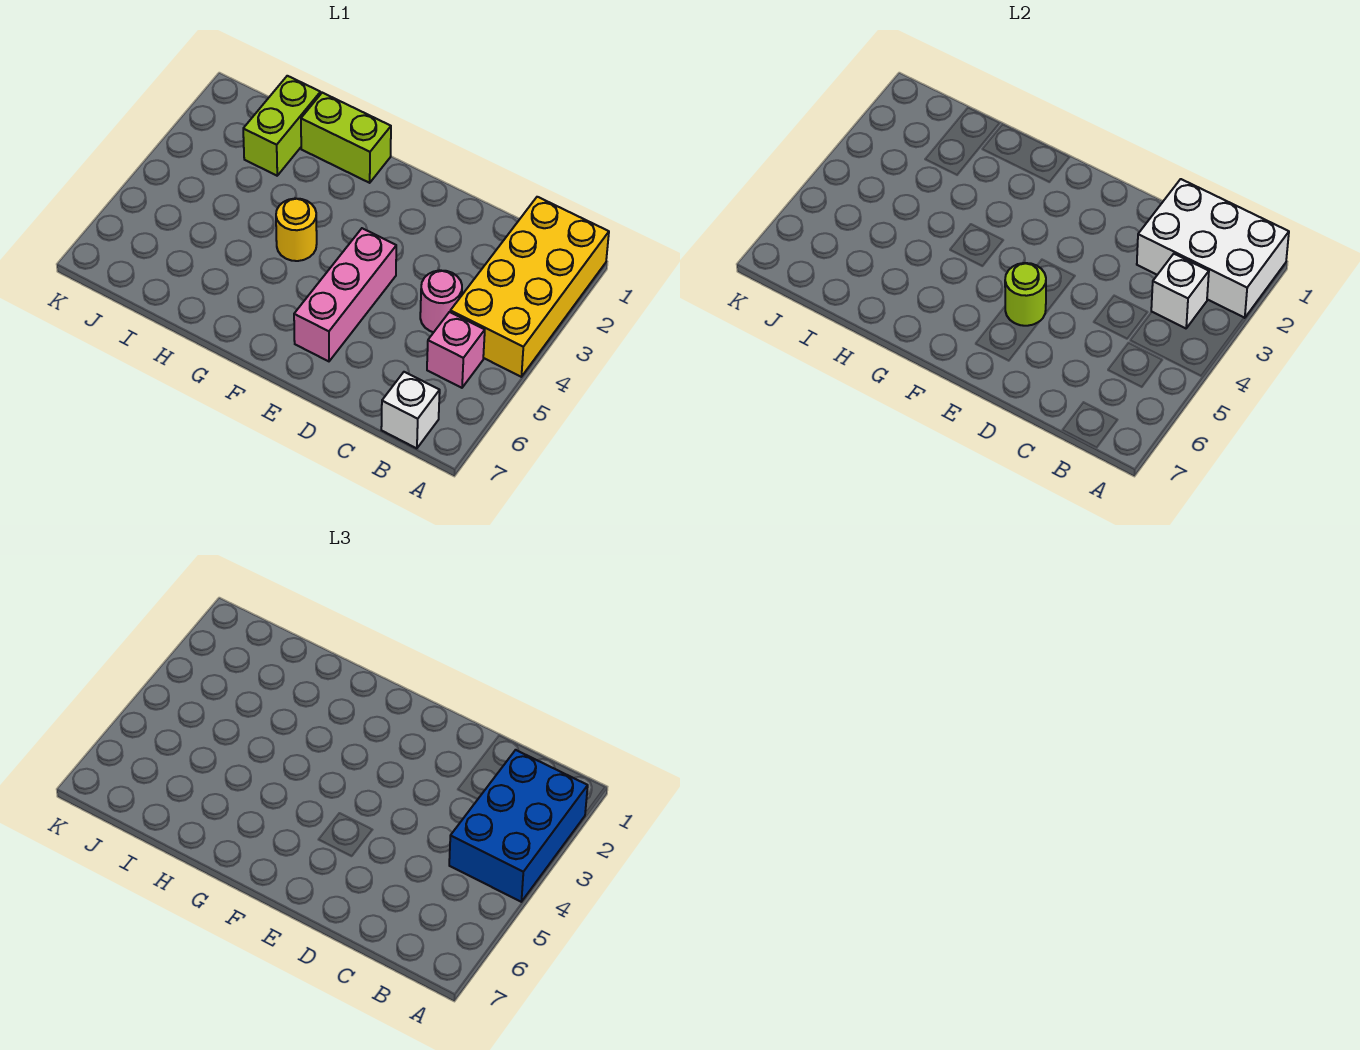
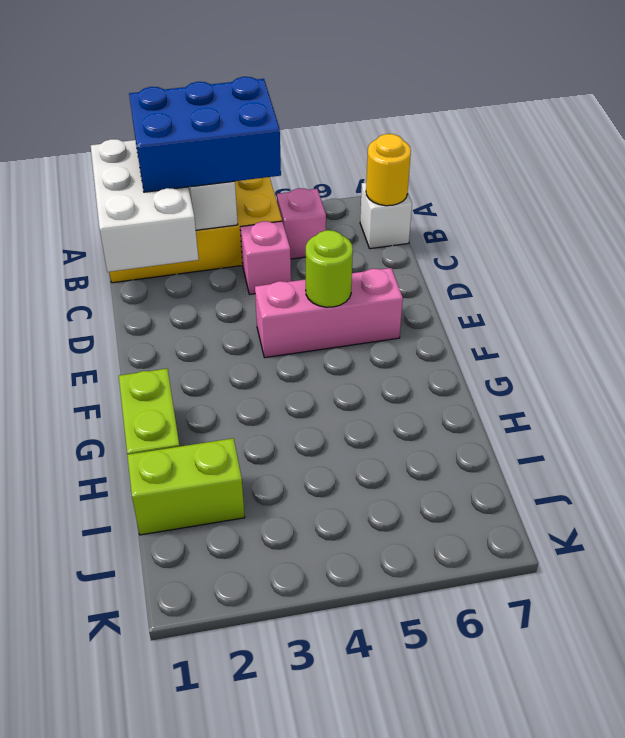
pink 1x1 round brick [420,270,462,332] -> pink 1x1 brick [240,221,291,294]
yellow 1x1 round brick [276,198,317,261] -> yellow 1x1 round brick moved to [366,134,411,206]

